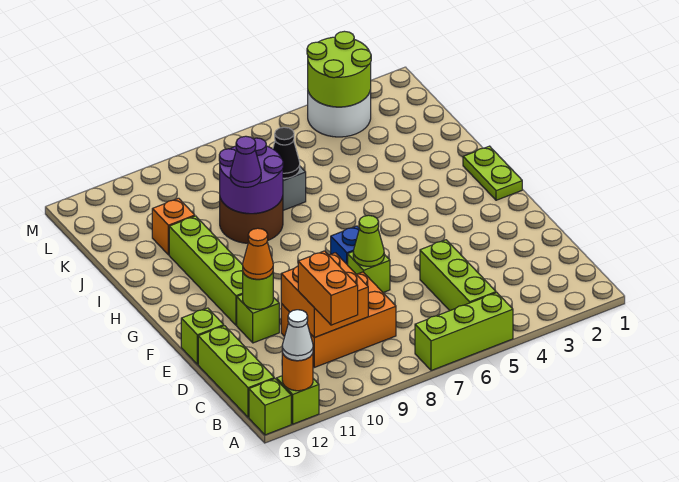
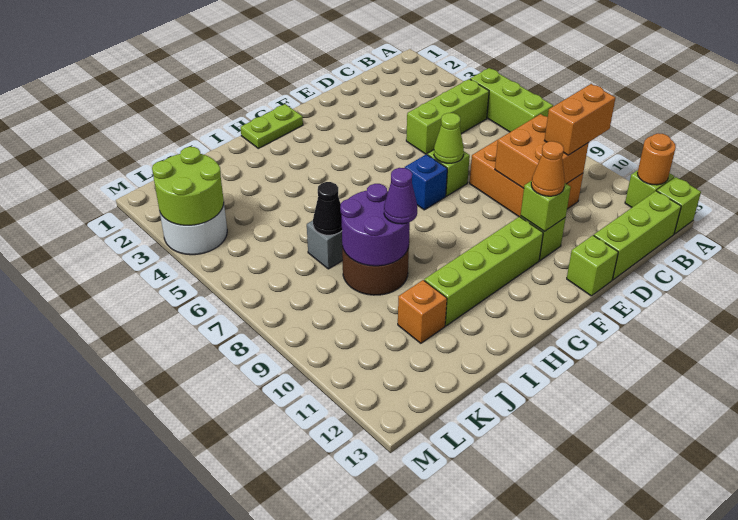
white 1x1 cone [282,310,313,361] -> none
lime 1x1 round brick [243,273,273,309] -> lime 1x1 brick [521,181,571,232]

